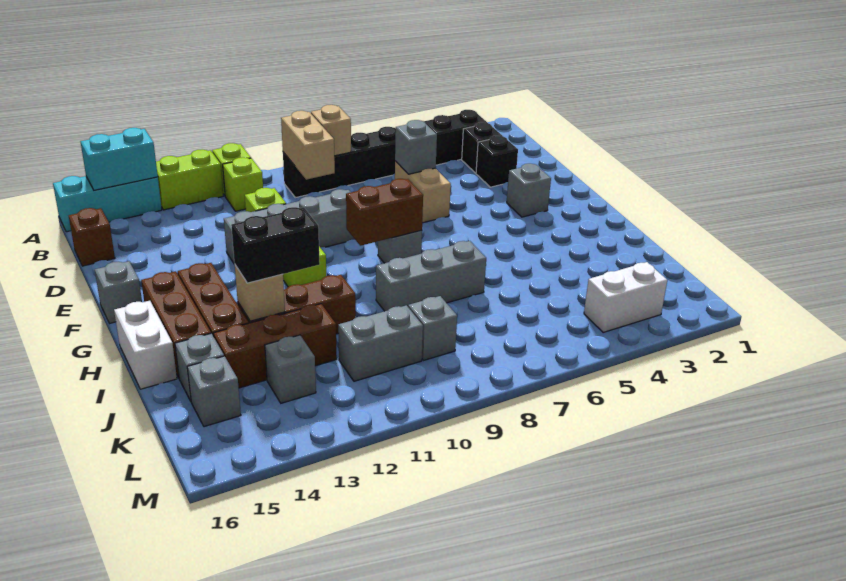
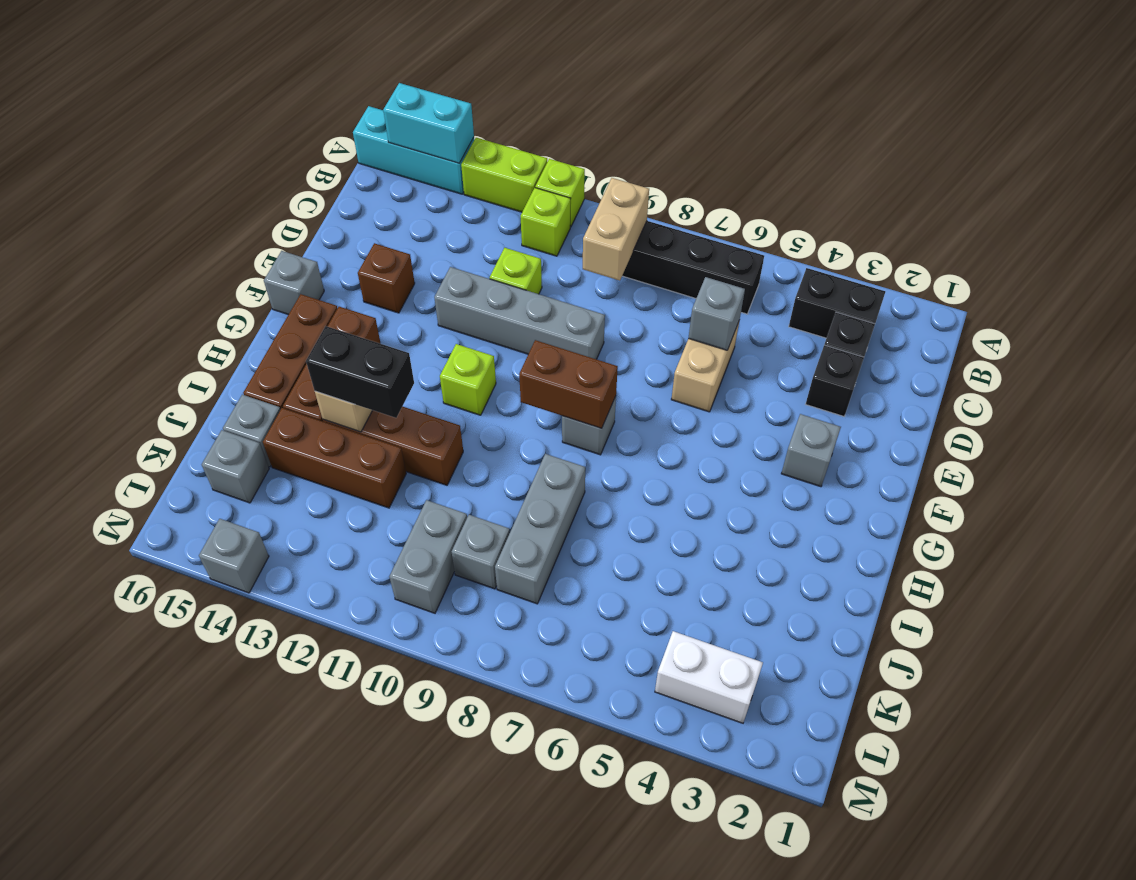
tan 1x1 brick [311,105,351,156] -> none
brown 1x1 brick [69,208,115,266] -> brown 1x1 brick moved to [358,243,415,313]
white 1x2 brick [114,301,177,389] -> none
grey 1x3 brick [376,241,486,311] -> grey 1x3 brick turned to [495,454,585,604]
grey 1x2 brick [338,305,423,381] -> grey 1x2 brick turned to [389,500,467,613]
grey 1x1 brick [265,335,316,403] -> grey 1x1 brick moved to [199,519,269,593]

